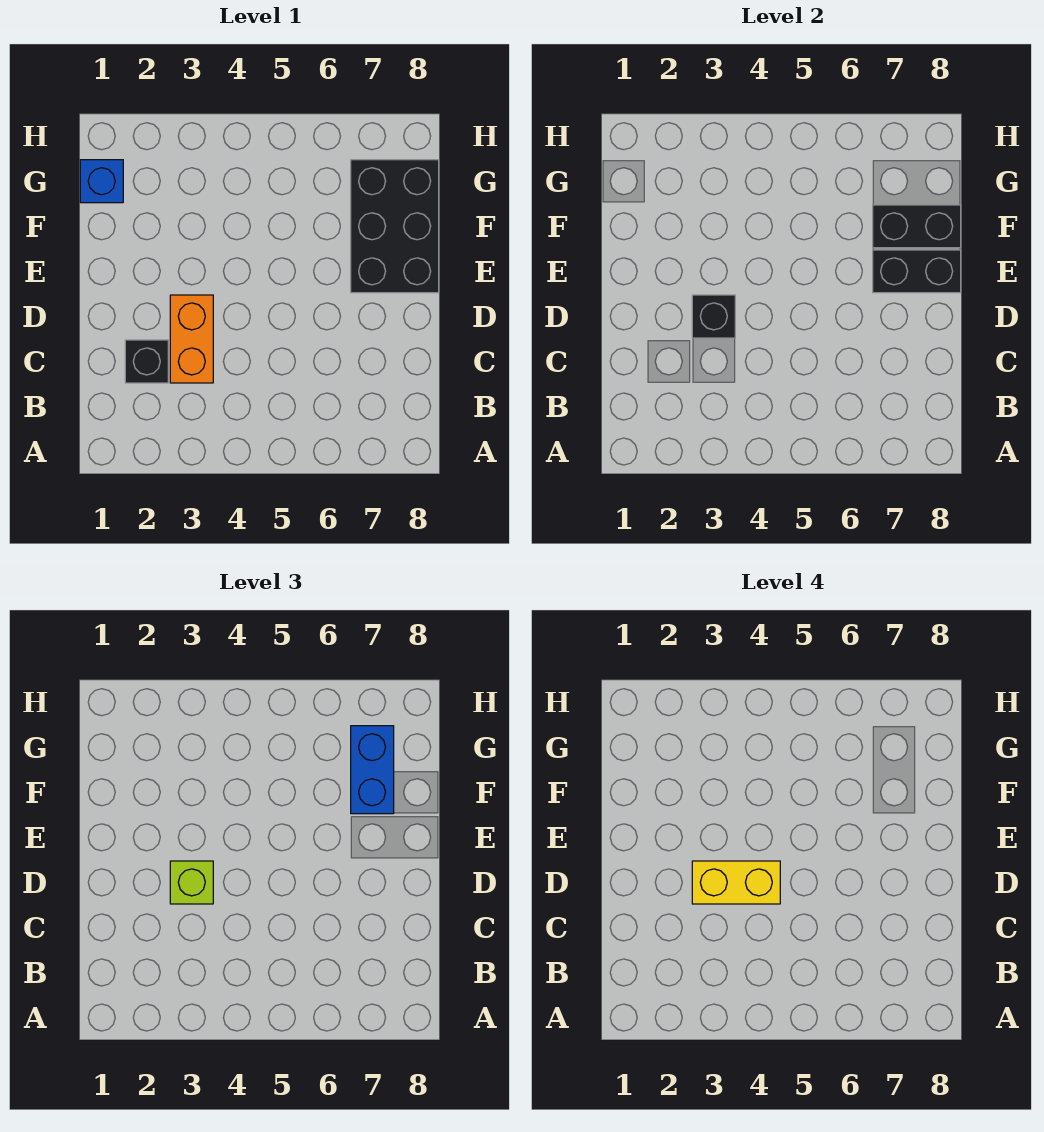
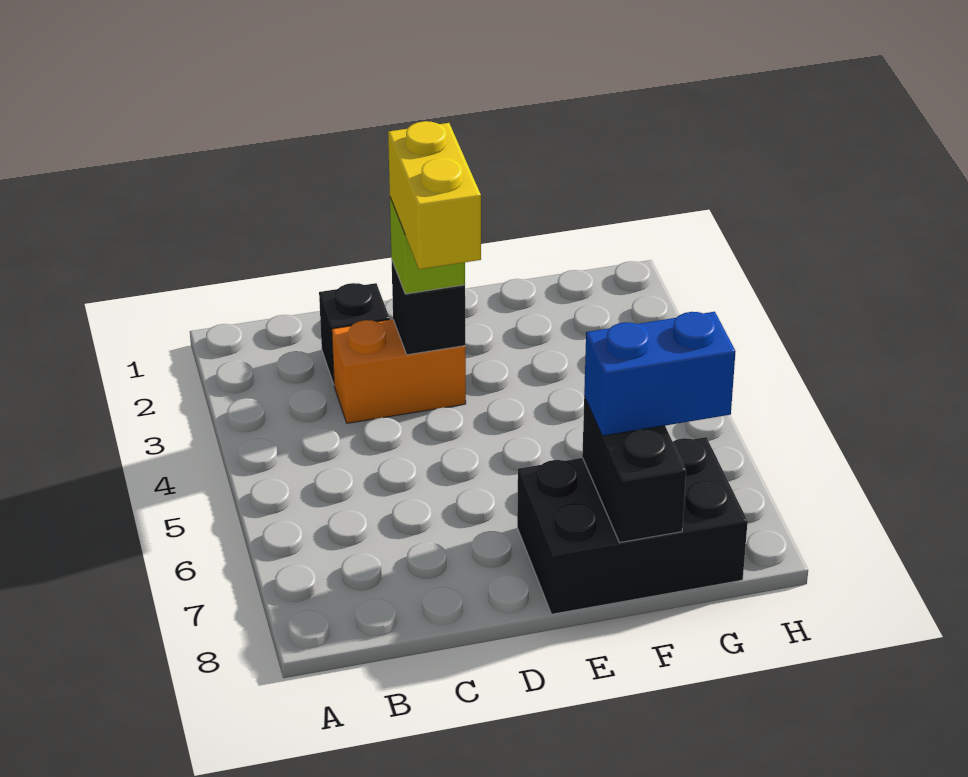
black 1x2 brick [873,250,961,293] -> none
blue 1x1 brick [80,160,123,203] -> none

